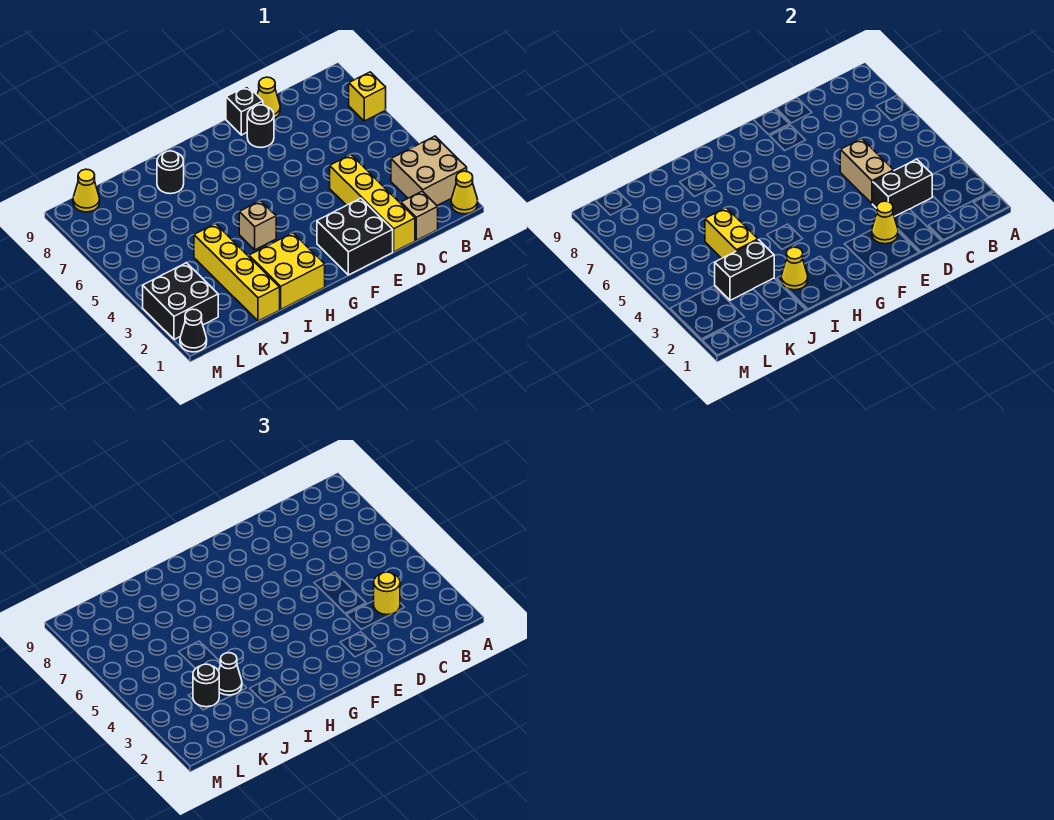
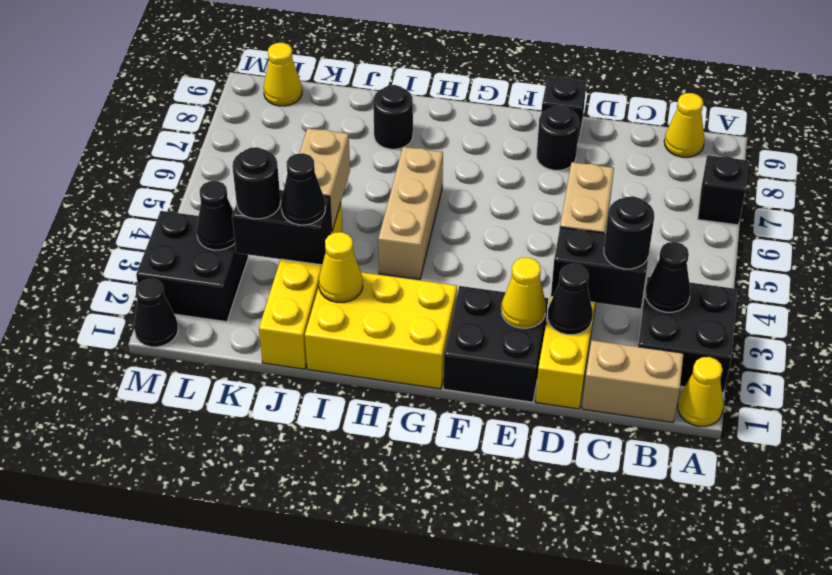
tan 2x2 brick [391,136,467,205] -> black 2x2 brick [638,277,737,393]
yellow 1x1 brick [349,72,386,121] -> black 1x1 brick [698,155,748,225]
none -> black 1x1 cone [645,242,691,312]
tan 1x1 brick [401,191,438,240] -> tan 1x2 brick [582,340,684,423]
yellow 1x1 round brick [374,572,400,615] -> black 1x1 round brick [604,196,654,269]
none -> black 1x1 cone [548,264,593,335]
yellow 1x1 cone [257,77,280,118] -> yellow 1x1 cone moved to [664,93,705,157]
yellow 2x2 brick [249,233,325,309] -> yellow 2x3 brick [305,272,457,389]
tan 1x1 brick [239,201,276,250] -> tan 1x3 brick [378,147,443,279]
yellow 1x2 brick [705,208,758,258] -> tan 1x2 brick [299,128,350,231]
none -> black 1x1 cone [196,181,235,250]

